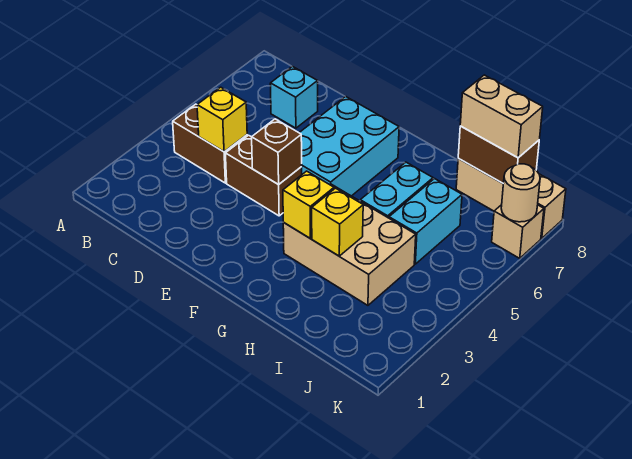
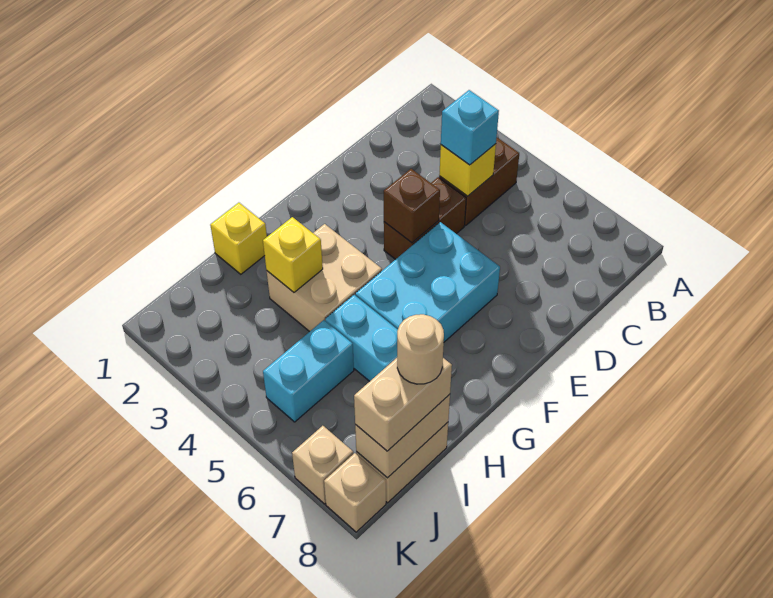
cyan 1x1 brick [270,67,318,128] -> cyan 1x1 brick moved to [441,90,499,165]
cyan 2x3 brick [299,97,399,196] -> cyan 2x3 brick turned to [355,222,500,342]
tan 2x3 brick [283,184,416,305] -> tan 2x2 brick [267,224,382,332]
yellow 1x1 brick [283,171,334,238] -> yellow 1x1 brick moved to [210,203,267,274]
cyan 1x2 brick [389,179,462,264] -> cyan 1x2 brick turned to [263,320,354,422]
brown 1x2 brick [458,126,539,183] -> tan 1x2 brick [355,394,450,478]
tan 1x1 round brick [501,164,540,222] -> tan 1x1 round brick moved to [397,314,444,384]

